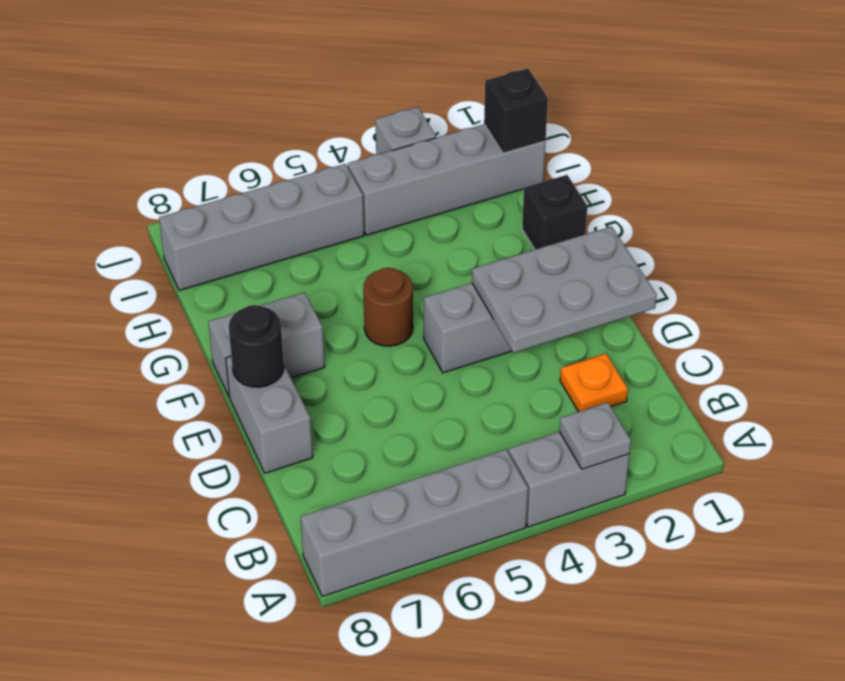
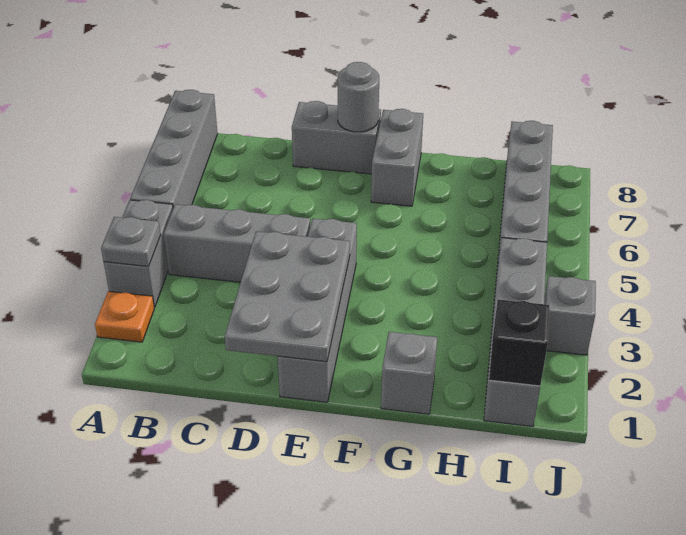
none -> grey 1x3 brick [164,205,310,282]
orange 1x1 plate [560,354,628,412] -> orange 1x1 plate moved to [95,291,154,342]
black 1x1 round brick [229,305,284,387] -> grey 1x1 round brick [338,62,379,132]
brown 1x1 round brick [363,268,413,346] -> none
black 1x1 brick [522,175,587,249] -> grey 1x1 brick [381,332,438,414]

